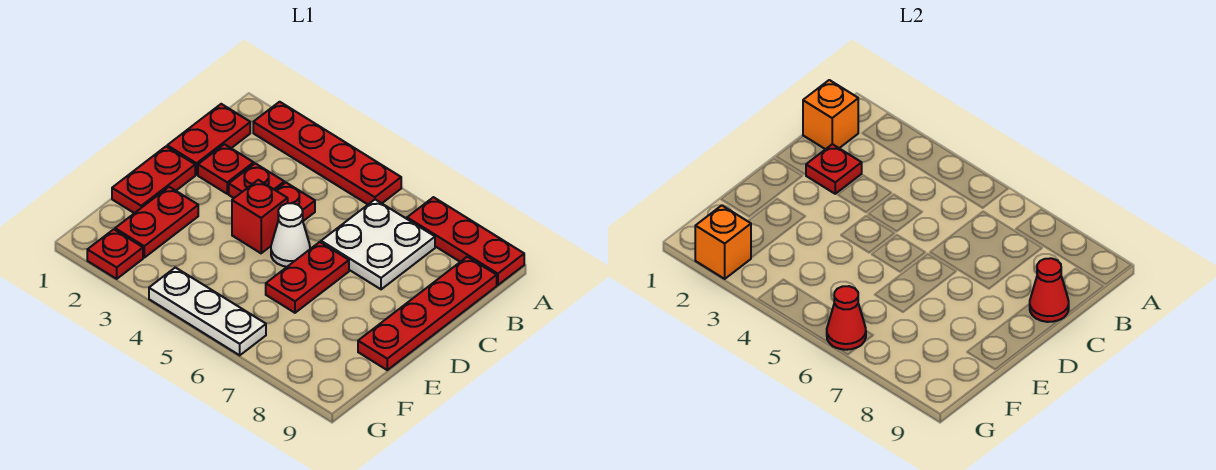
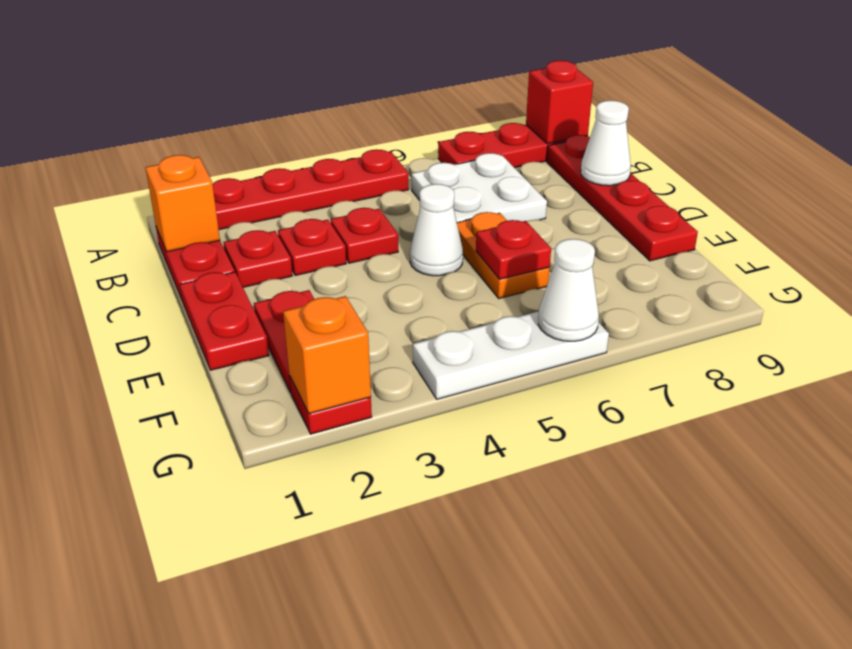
red 1x1 plate [806,144,862,194] -> red 1x1 plate moved to [476,220,551,279]
red 1x1 cone [1030,258,1069,322] -> white 1x1 cone [581,101,631,186]
red 1x1 brick [232,180,288,253] -> red 1x1 brick moved to [526,61,593,144]
red 1x2 plate [266,242,349,313] -> orange 1x2 plate [457,212,550,298]
red 1x1 cone [827,286,866,350] -> white 1x1 cone [538,239,599,341]

